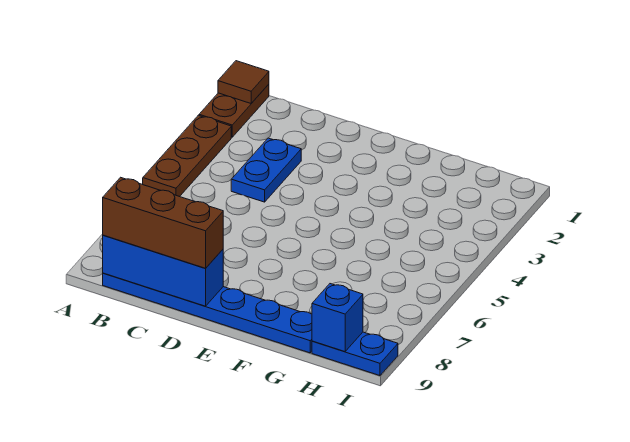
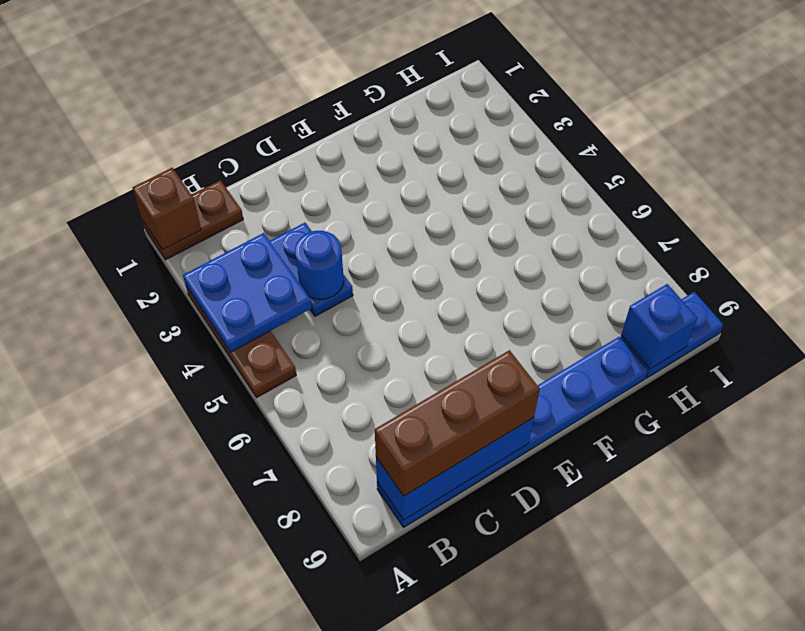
brown 1x2 plate [199,84,269,137] -> brown 1x2 plate turned to [143,180,243,260]
brown 1x1 tile [218,61,269,103] -> brown 1x1 brick [132,168,201,250]
none -> blue 2x2 plate [183,233,312,353]
none -> blue 1x1 round brick [295,231,344,300]

